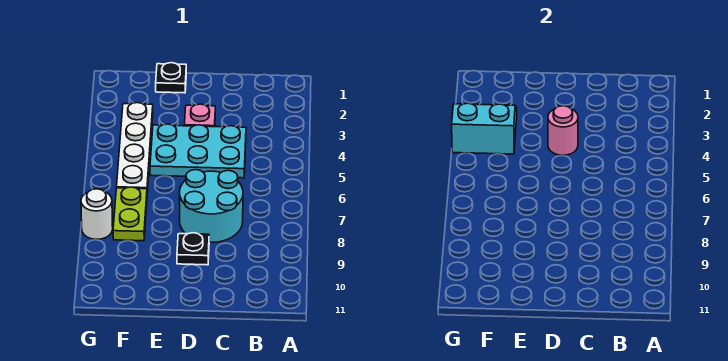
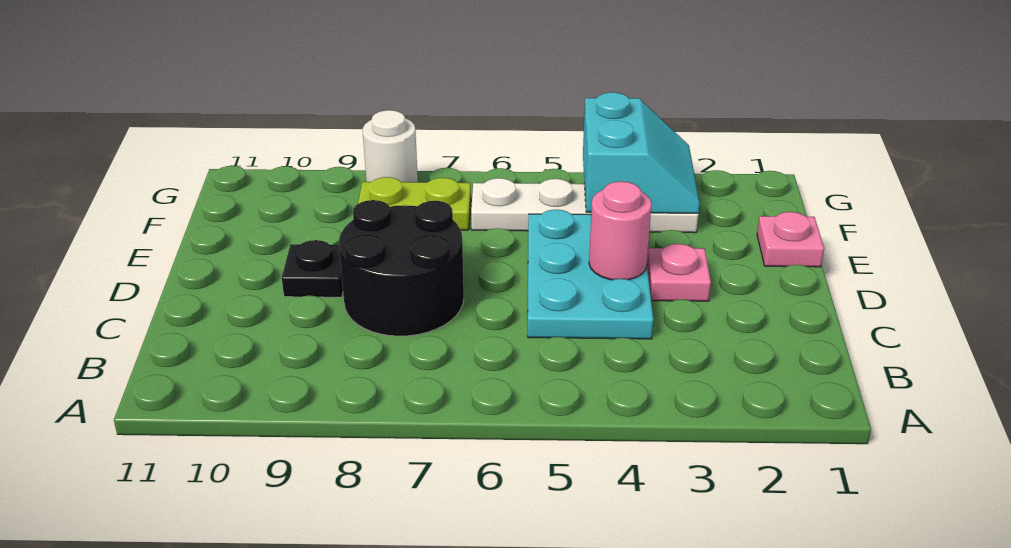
cyan 2x2 round brick [180,170,243,242] -> black 2x2 round brick [339,200,464,336]
black 1x1 plate [156,63,186,93] -> pink 1x1 plate [757,212,824,267]

